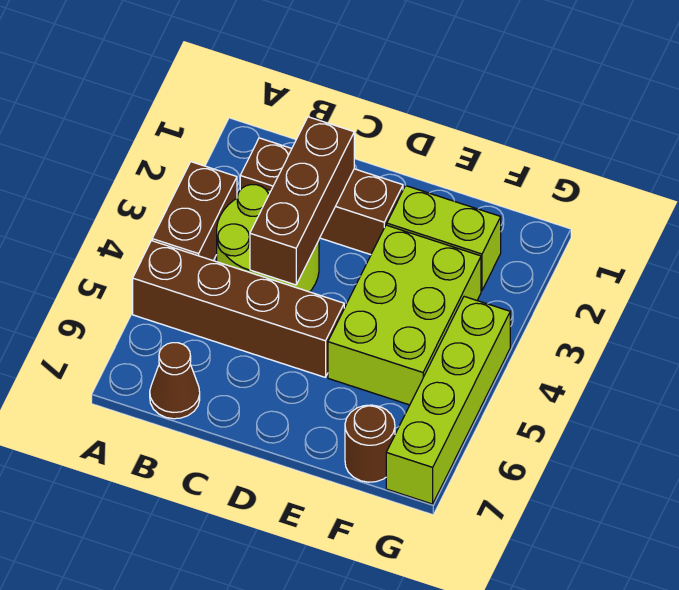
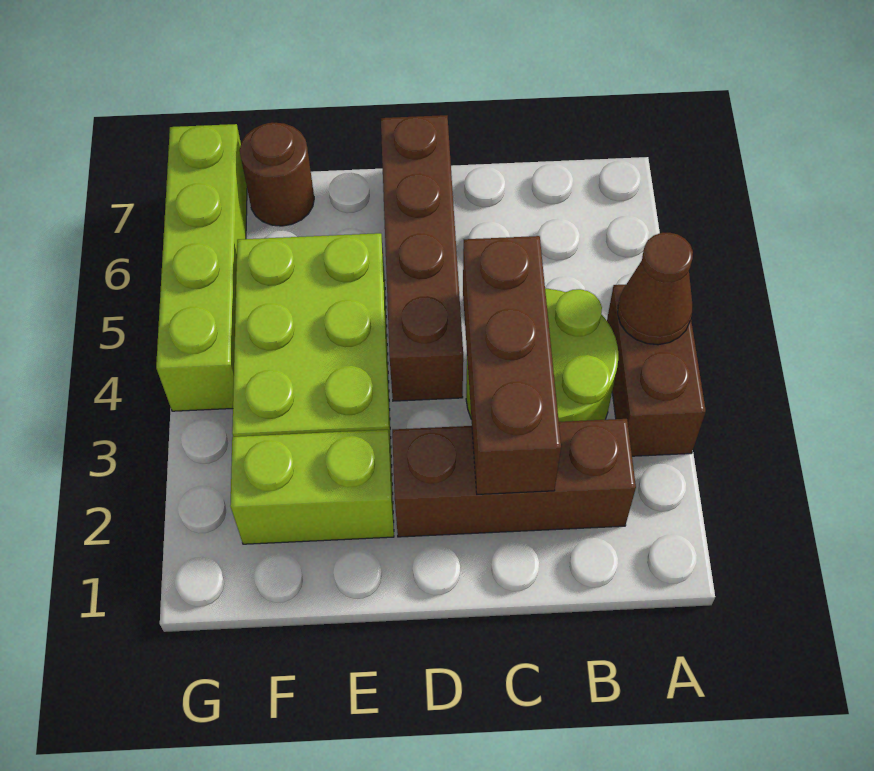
brown 1x4 brick [133,241,344,377] -> brown 1x4 brick turned to [381,115,463,401]
brown 1x1 cone [150,343,200,419] -> brown 1x1 cone moved to [618,233,693,345]

